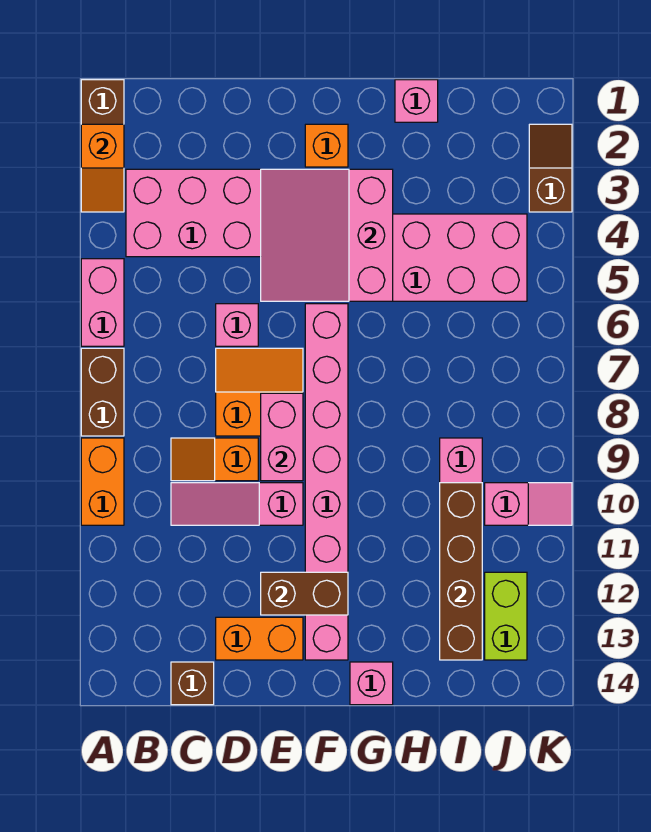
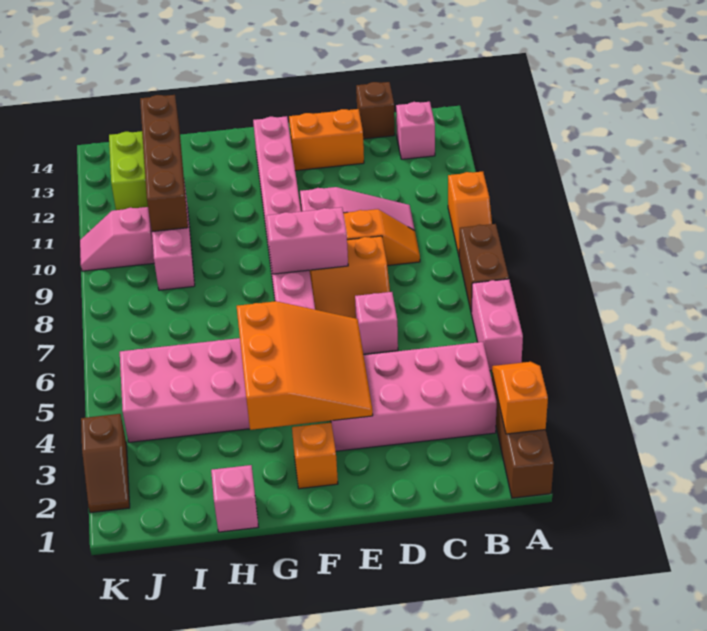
orange 1x2 brick [81,438,124,525] -> orange 1x2 slope [448,172,492,255]
pink 3x3 slope [261,169,393,301] -> orange 3x3 slope [237,301,373,430]
pink 1x2 brick [261,393,303,481] -> pink 1x2 brick turned to [266,207,348,274]
brown 1x2 brick [261,572,348,615] -> none
pink 1x1 brick [350,662,393,705] -> pink 1x1 brick moved to [396,102,435,159]

